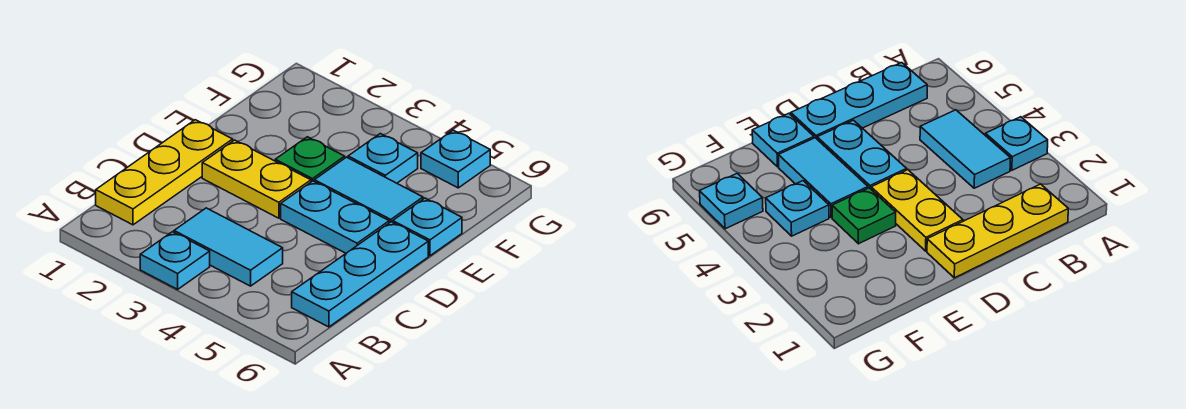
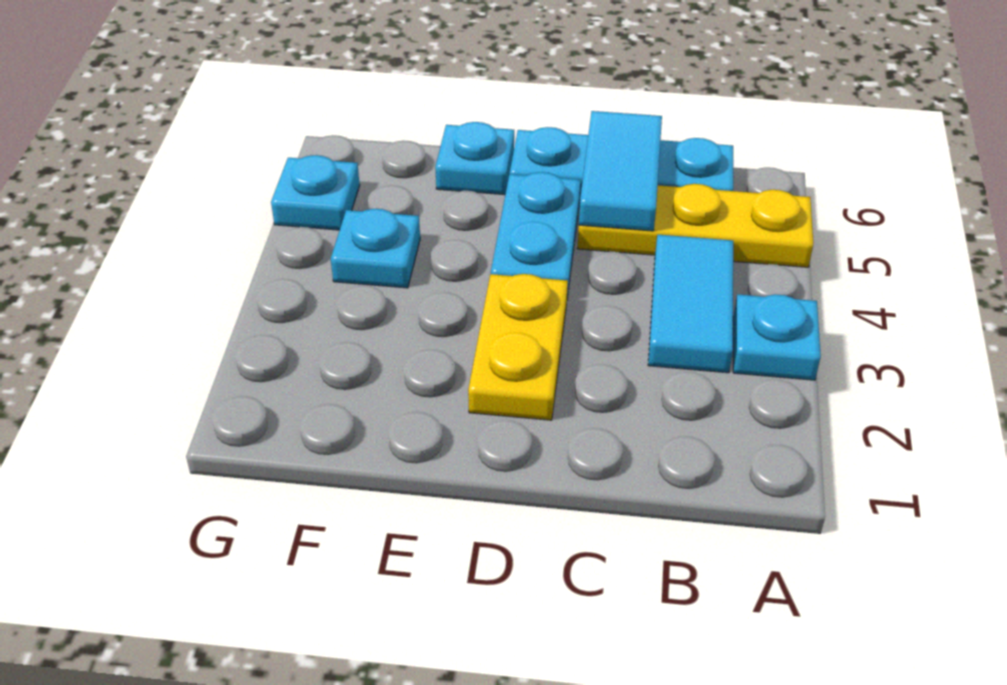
yellow 1x3 plate [96,120,233,225] -> yellow 1x3 plate moved to [577,184,813,267]
green 1x1 plate [275,137,345,182] -> none
cyan 1x2 tile [314,157,423,223] -> cyan 1x2 tile moved to [579,111,662,231]

